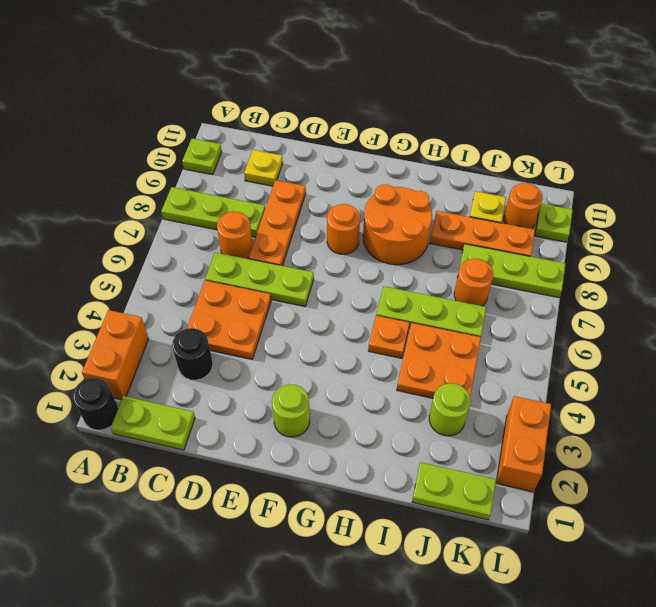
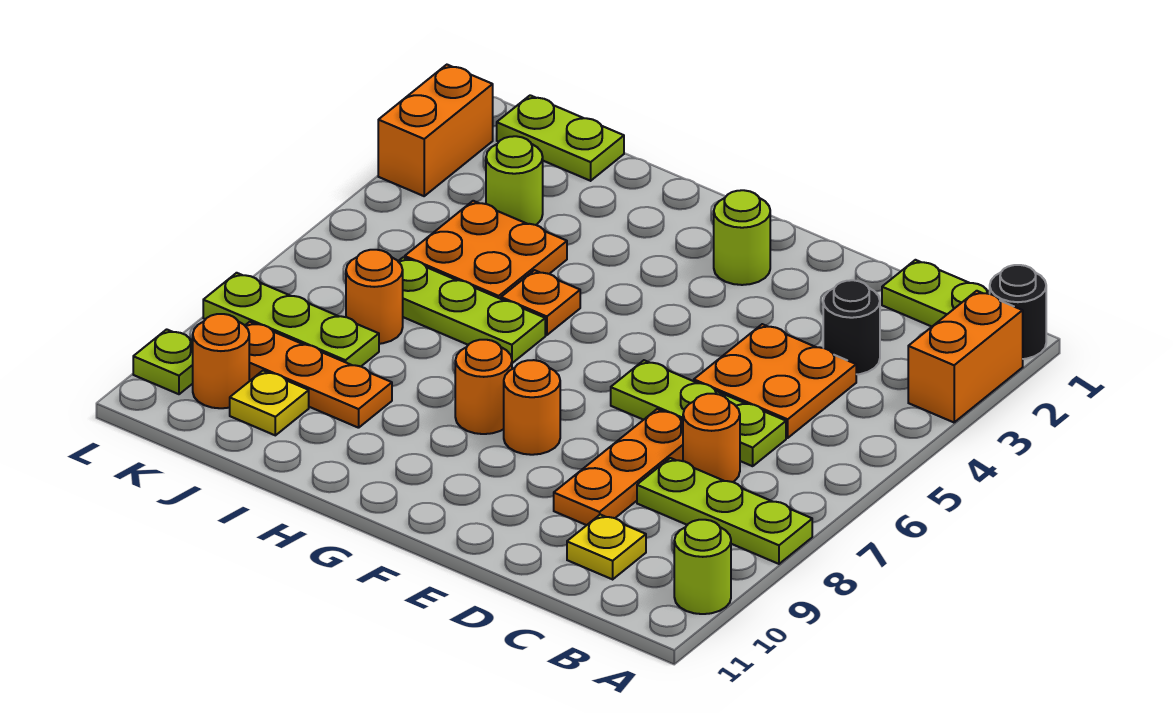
lime 1x1 plate [182,139,222,175] -> lime 1x1 round brick [674,520,731,614]
orange 2x2 round brick [363,184,432,265] -> orange 1x1 round brick [455,340,512,434]

